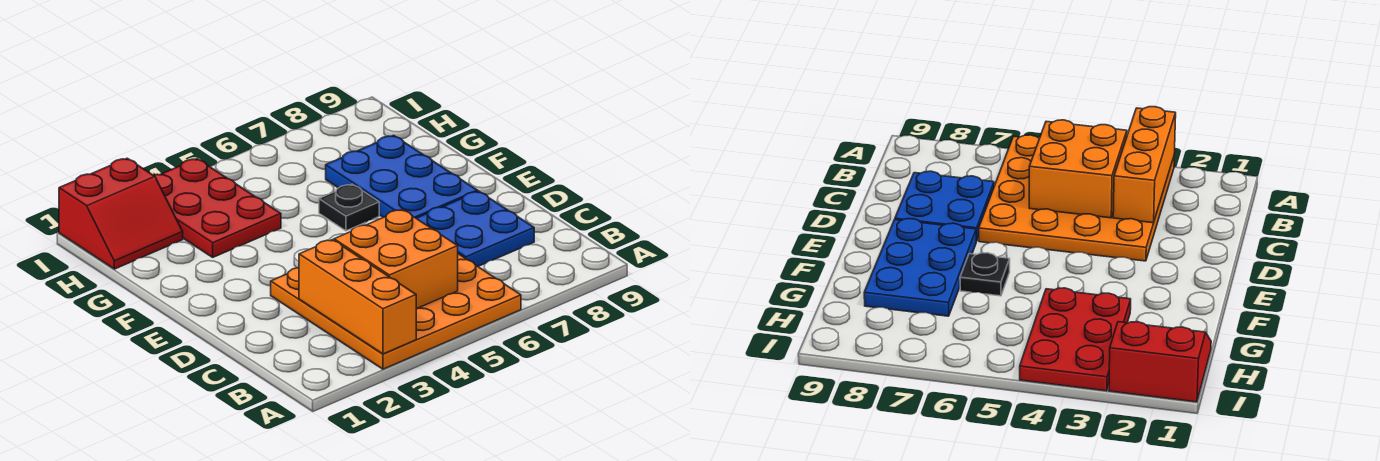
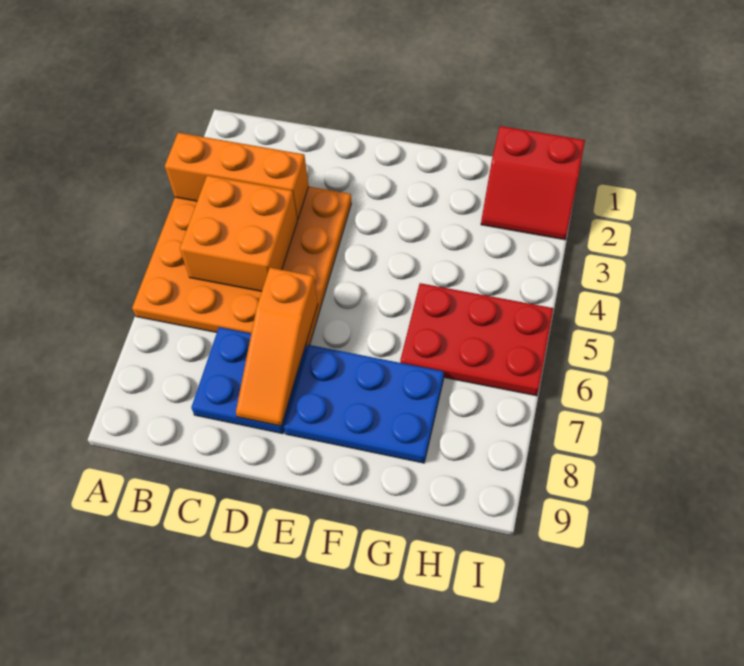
none -> orange 1x3 slope [236,268,318,426]
black 1x1 plate [319,184,379,231] -> none
red 2x3 plate [154,159,281,257] -> red 2x3 plate moved to [400,283,554,396]
red 2x2 slope [59,158,183,269] -> red 2x2 slope turned to [481,126,585,240]

